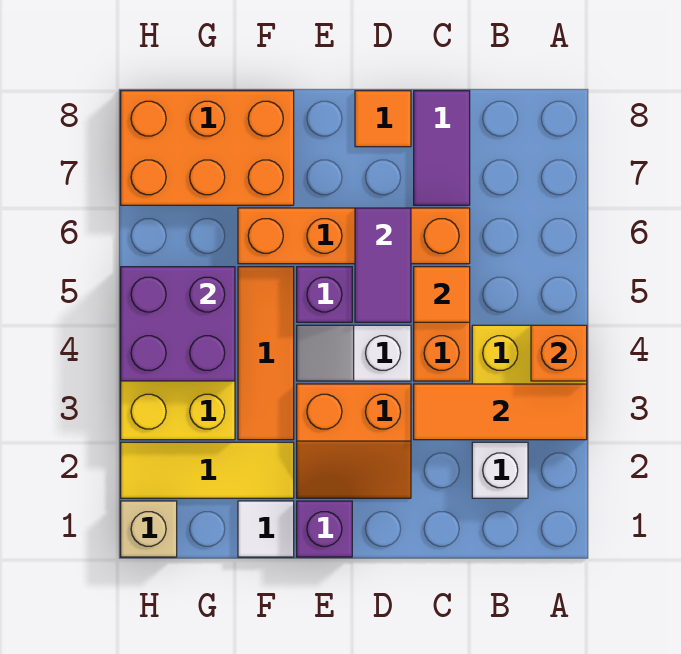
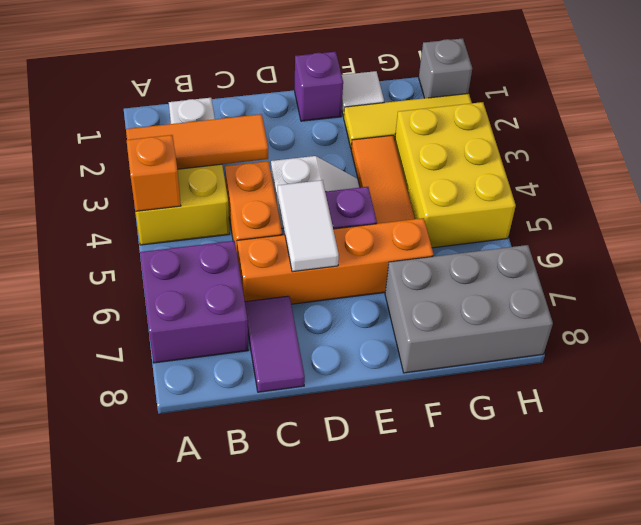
orange 1x1 tile [414,267,470,322] -> none
orange 2x2 slope [297,384,411,498] -> none
purple 1x2 tile [355,208,411,322] -> white 1x2 tile [277,180,339,272]
orange 1x1 tile [355,91,411,147] -> none
orange 2x3 brick [121,91,294,205] -> grey 2x3 brick [385,245,553,373]
purple 2x2 brick [121,267,235,381] -> purple 2x2 brick moved to [140,241,249,363]
tan 1x1 brick [121,501,177,557] -> grey 1x1 brick [419,38,472,98]

